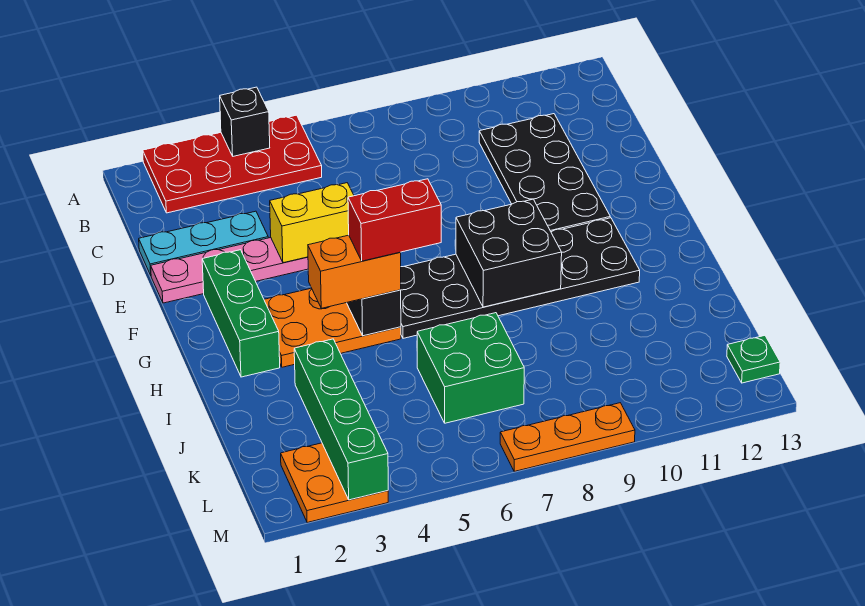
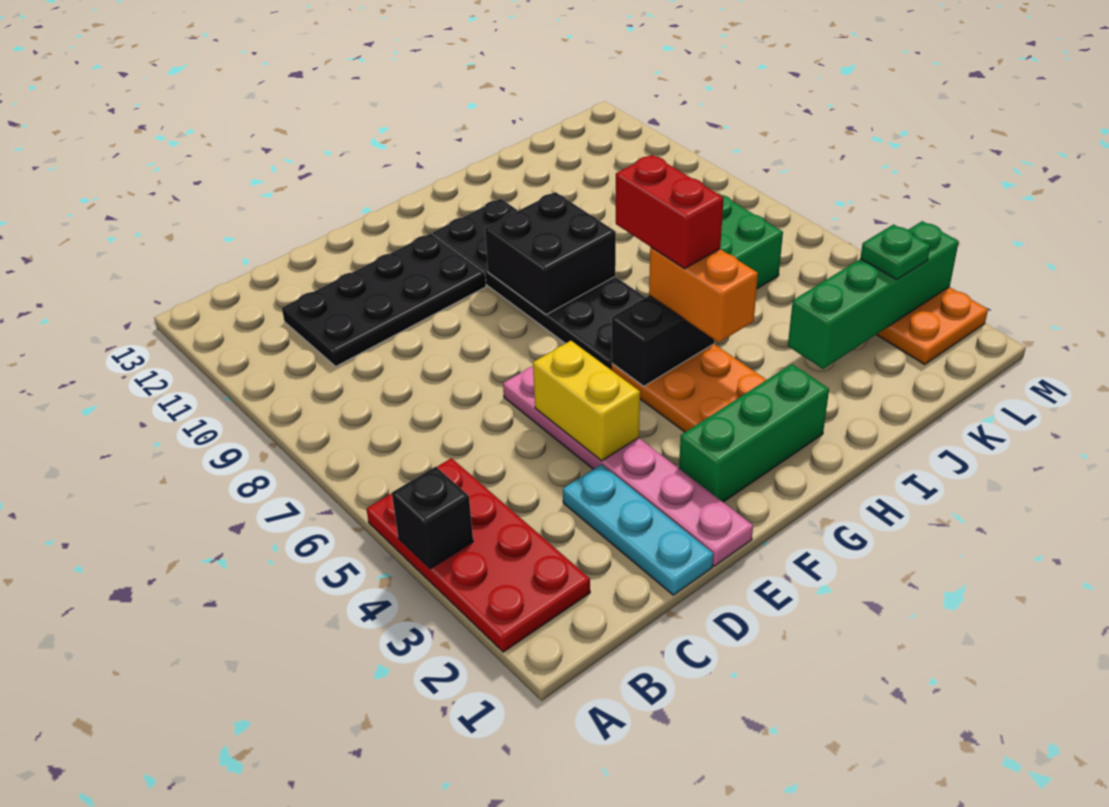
green 1x1 plate [727,336,780,383] -> green 1x1 plate moved to [860,225,930,280]
orange 1x3 plate [500,403,635,471] -> none

